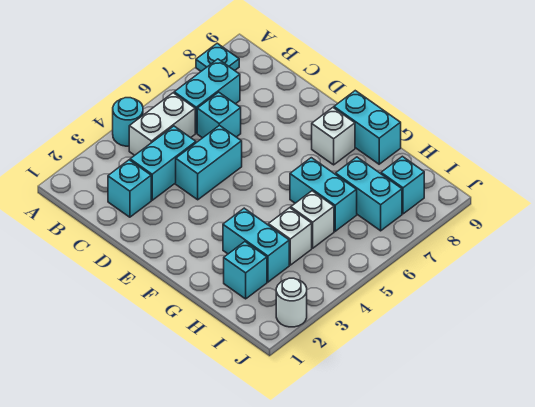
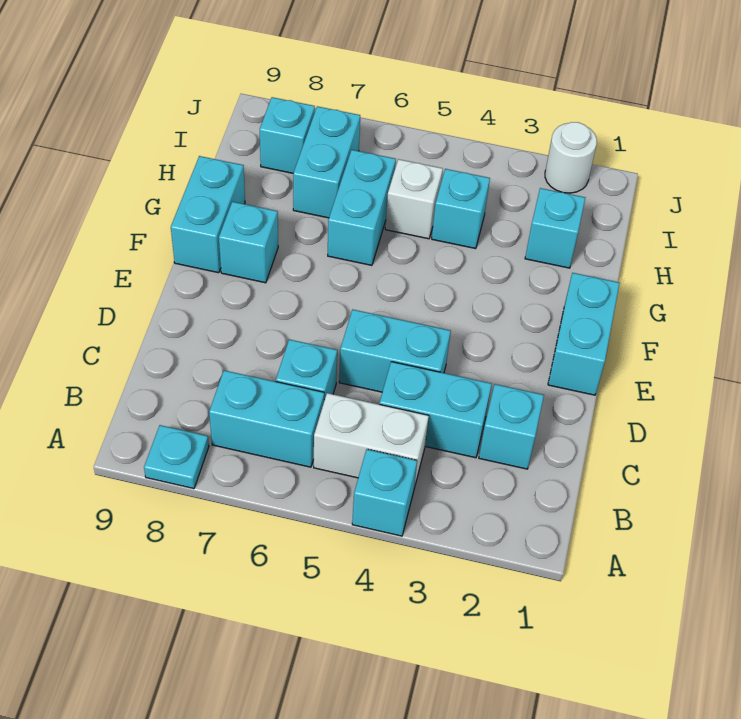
cyan 1x1 round brick [113,98,143,146] -> cyan 1x1 brick [352,449,417,536]
white 1x1 brick [312,108,355,165] -> cyan 1x1 brick [219,202,278,283]
cyan 1x2 brick [223,208,289,282] -> cyan 1x2 brick moved to [548,273,620,395]
white 1x1 brick [268,208,312,265] -> cyan 1x1 brick [432,169,490,249]

